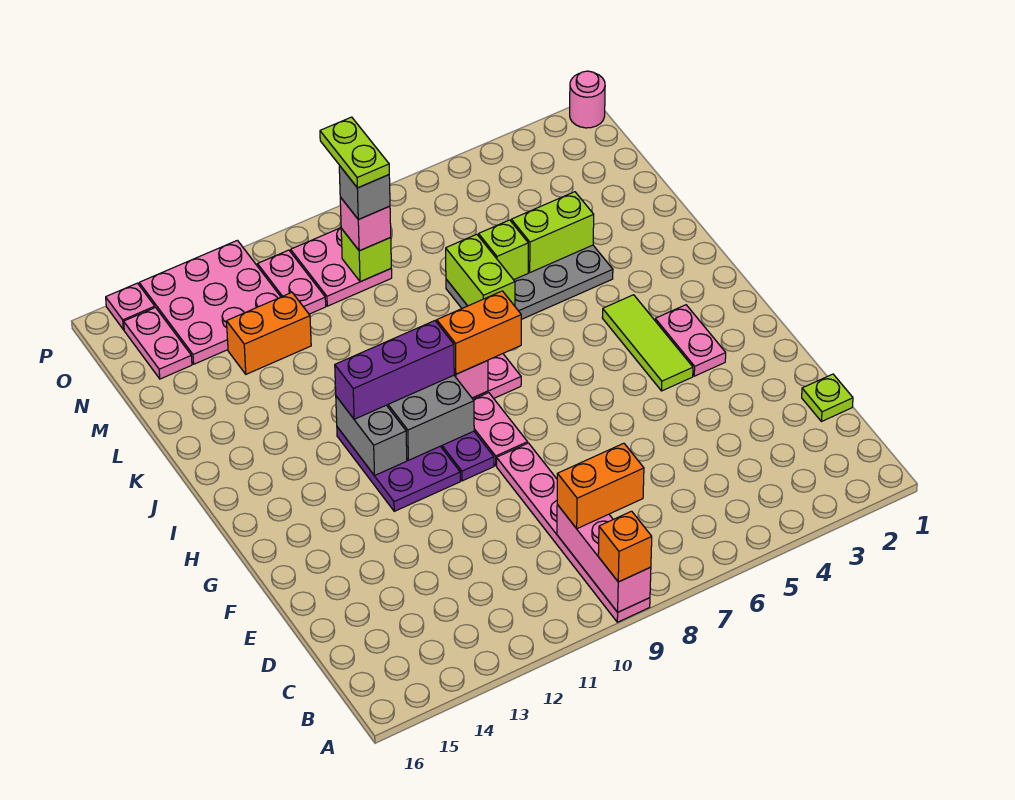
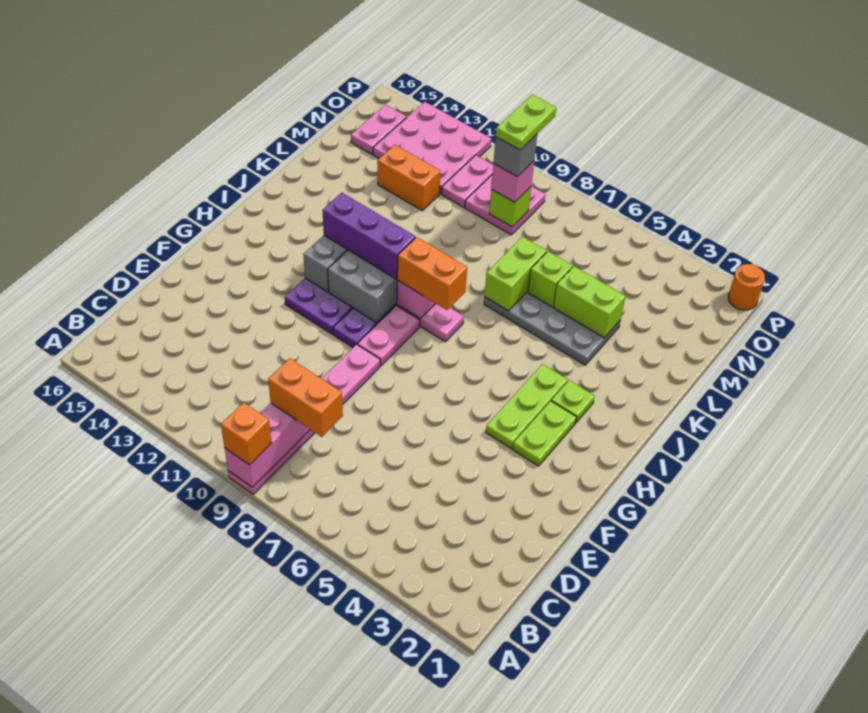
lime 1x1 plate [802,374,853,422] -> lime 1x1 plate moved to [552,380,595,423]
pink 1x2 plate [655,305,726,376] -> lime 1x2 plate [513,401,576,466]
lime 1x3 tile [602,295,693,391] -> lime 1x3 plate [486,364,568,449]
pink 1x1 round brick [570,71,605,128] -> orange 1x1 round brick [728,264,765,310]
pink 1x1 plate [106,283,155,330] -> none

